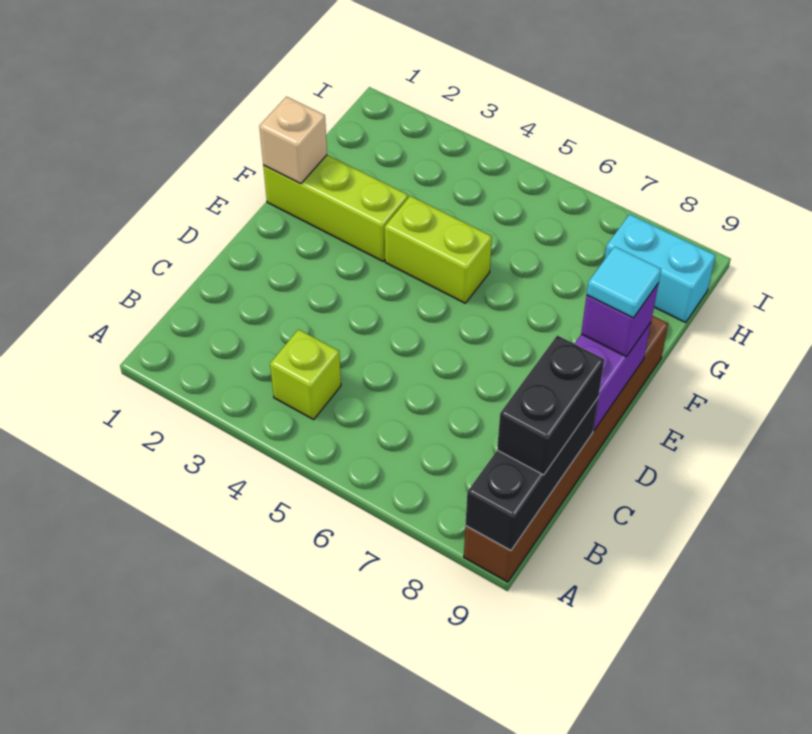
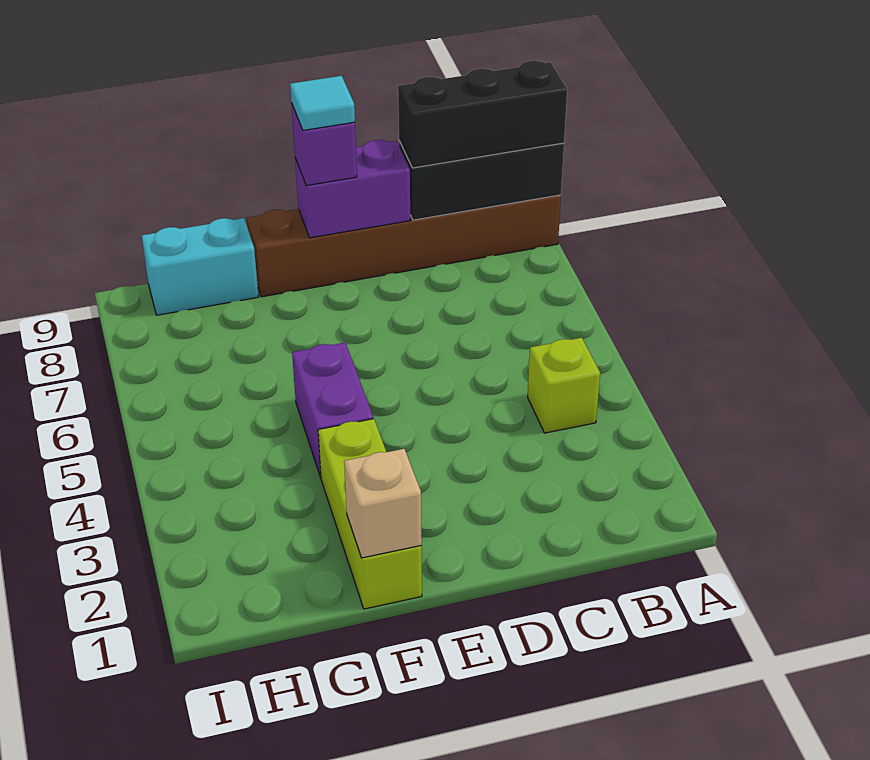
black 1x2 brick [497,335,604,475] -> black 1x3 brick [398,61,567,168]
lime 1x2 brick [385,196,492,303] -> purple 1x2 brick [292,343,373,477]
cyan 1x2 brick [605,214,716,323] -> cyan 1x2 brick turned to [142,218,259,315]

